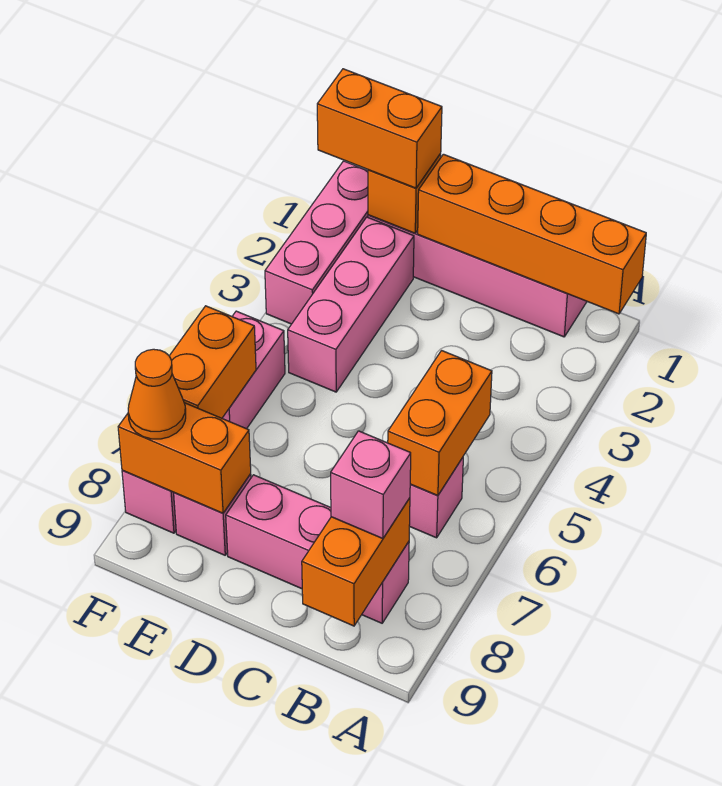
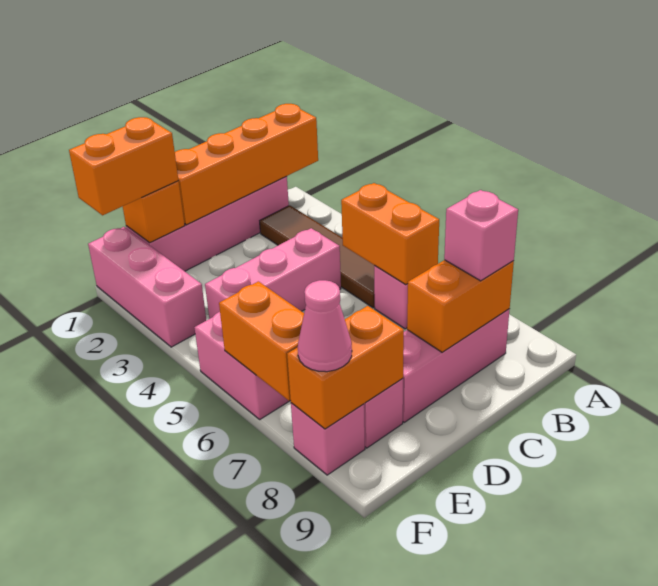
none -> brown 1x4 tile [260,205,375,308]
orange 1x2 brick [302,498,410,626] -> orange 1x2 brick turned to [407,260,514,352]
pink 1x3 brick [288,217,414,392] -> pink 1x3 brick turned to [205,228,341,319]
orange 1x1 cone [128,349,186,439] -> pink 1x1 cone [298,280,352,372]

